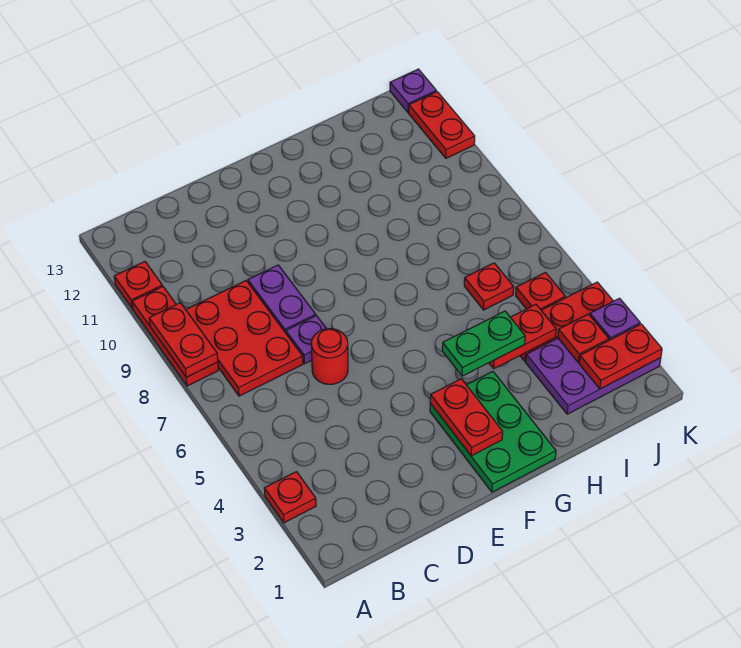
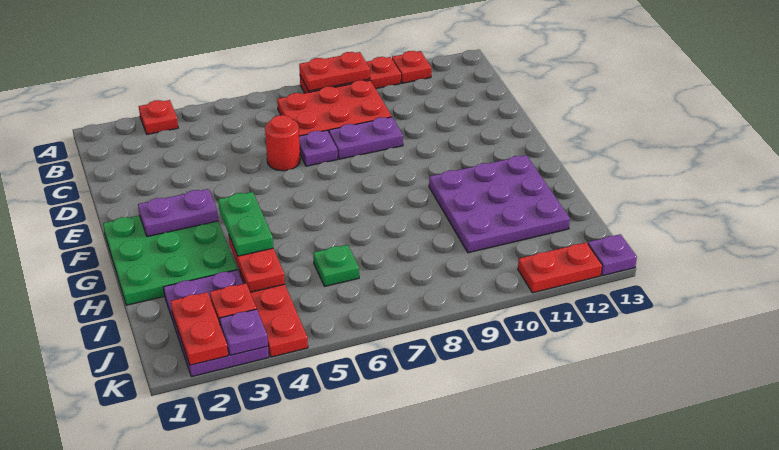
green 2x3 plate [430,372,556,492] -> green 3x3 plate [103,215,237,305]
red 1x2 plate [430,379,503,456] -> purple 1x2 plate [138,189,218,237]
none -> purple 3x3 plate [429,155,570,253]
red 1x1 plate [464,263,514,310] -> green 1x1 plate [313,245,359,286]
red 1x1 plate [516,273,565,310] -> none

